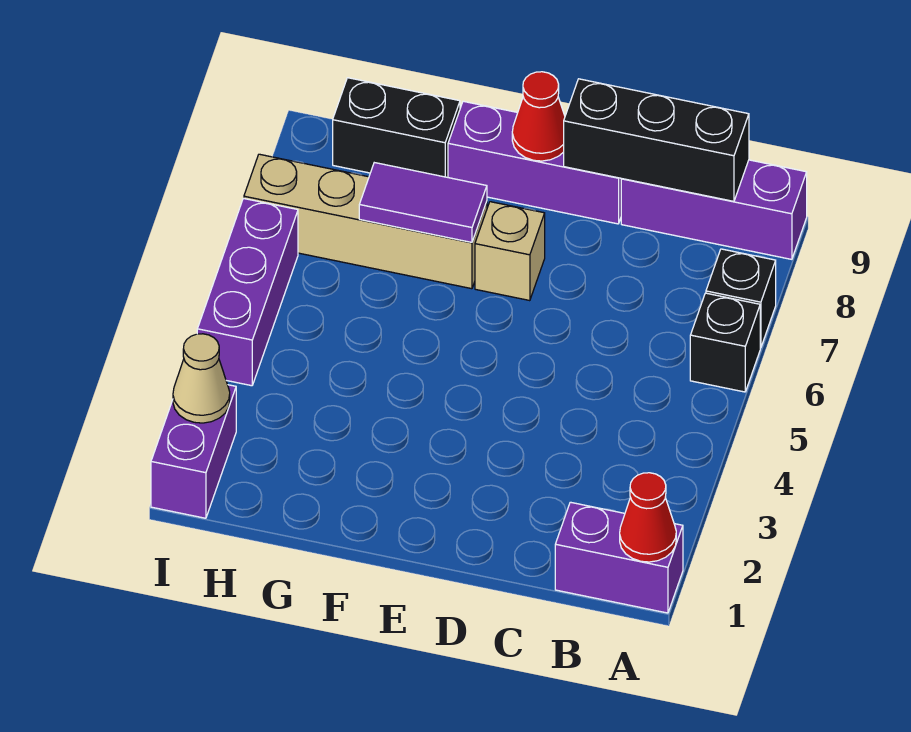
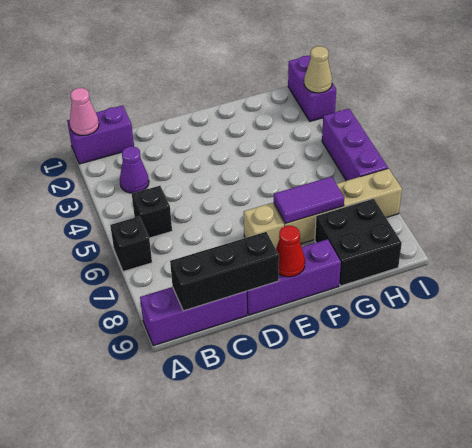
red 1x1 cone [620,473,676,562] -> pink 1x1 cone [70,88,99,135]
black 1x1 brick [706,249,776,348] -> black 1x1 brick moved to [132,186,172,238]
none -> purple 1x1 cone [120,146,149,193]
black 1x2 brick [333,78,460,177] -> black 2x2 brick [315,198,402,286]

